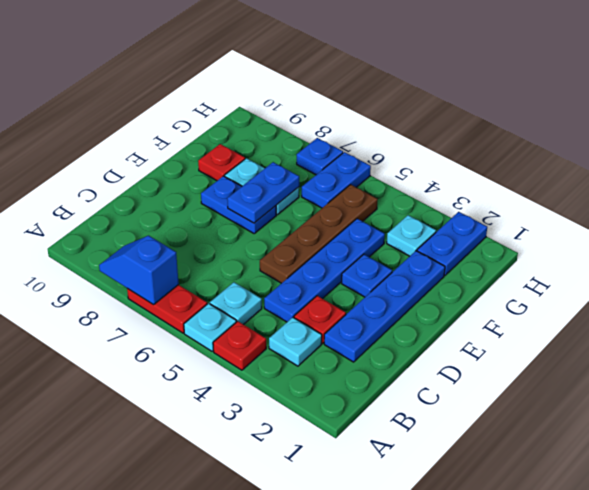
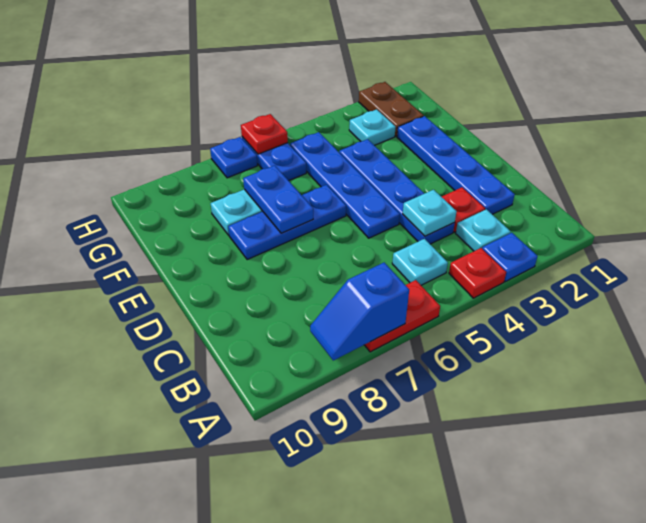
cyan 1x1 plate [184,303,236,351] -> cyan 1x1 plate moved to [403,190,457,236]
brown 1x4 plate [260,185,378,283] -> blue 1x4 plate [290,132,400,238]
blue 1x1 plate [342,254,392,297] -> blue 1x1 plate moved to [482,233,538,282]
blue 1x2 plate [201,176,276,233] -> blue 1x3 plate [228,185,346,260]
red 1x1 plate [198,144,245,181] -> red 1x1 plate moved to [241,114,288,154]
blue 1x2 plate [417,212,487,275] -> brown 1x2 plate [359,82,424,136]

